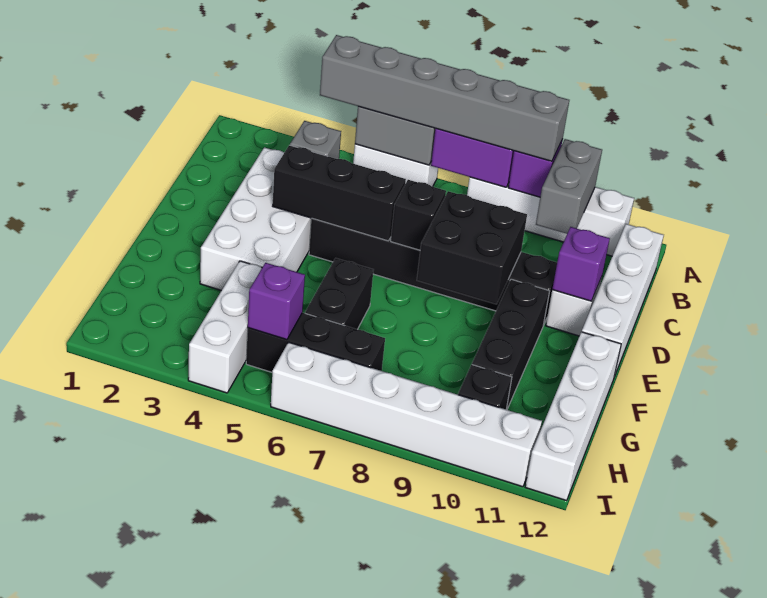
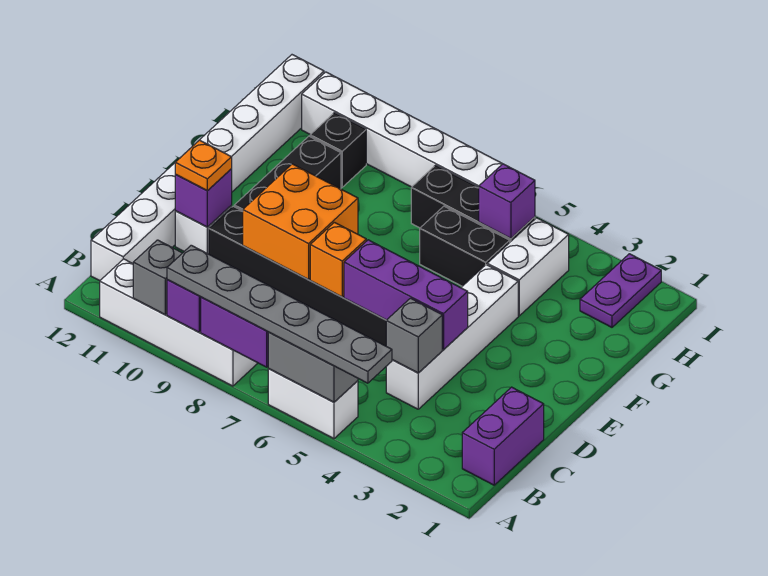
grey 1x6 brick [320,35,569,161] -> grey 1x6 plate [167,245,392,383]
grey 1x2 brick [536,139,602,234] -> grey 1x1 brick [133,240,182,315]
none -> purple 1x2 brick [462,387,544,485]
white 2x4 brick [200,147,312,290] -> white 1x4 brick [386,265,518,409]
black 1x3 brick [273,145,406,241] -> purple 1x3 brick [344,240,468,350]
black 1x1 brick [391,180,446,250] -> orange 1x1 brick [310,222,366,297]
black 2x2 brick [417,191,527,304] -> orange 2x2 brick [243,164,358,279]
none -> orange 1x1 plate [175,140,232,191]
black 1x2 brick [305,258,373,330] -> black 1x2 brick turned to [420,206,510,286]
white 1x3 brick [188,261,262,393] -> white 1x2 brick [487,218,569,316]
none -> purple 1x2 plate [580,254,661,327]

